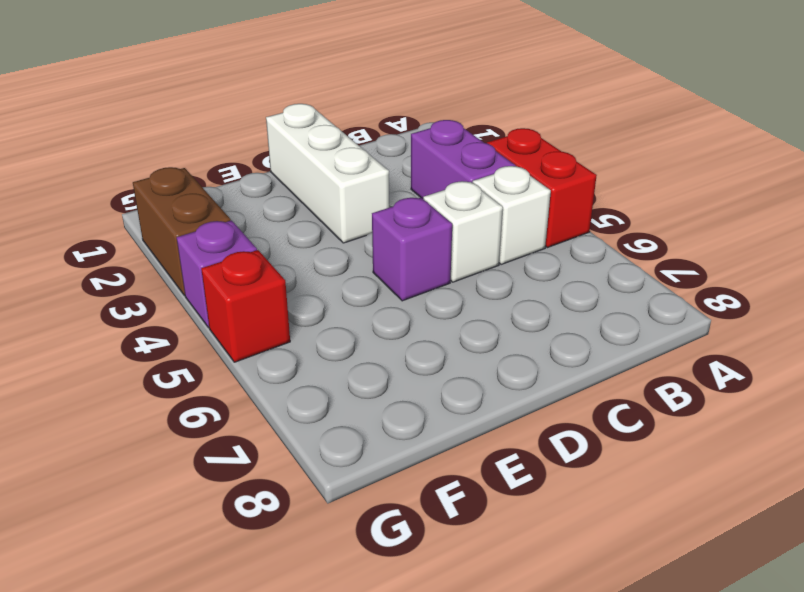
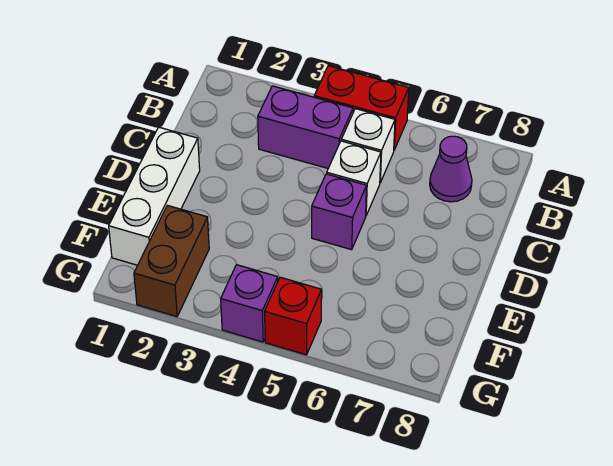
none -> purple 1x1 cone [430,136,472,202]
white 1x3 brick [266,104,389,243] -> white 1x3 brick turned to [109,127,200,265]
brown 1x2 brick [133,167,231,296] -> brown 1x2 brick turned to [134,205,209,317]

